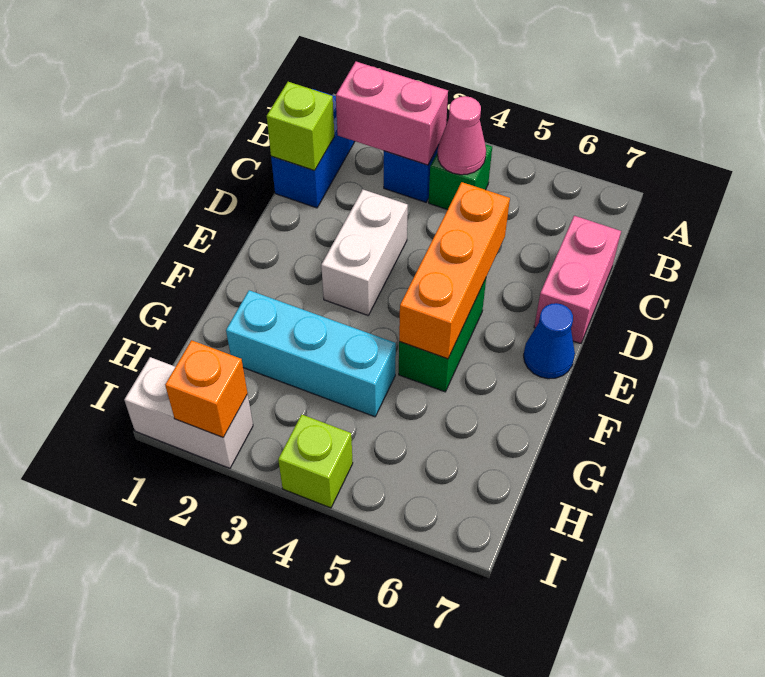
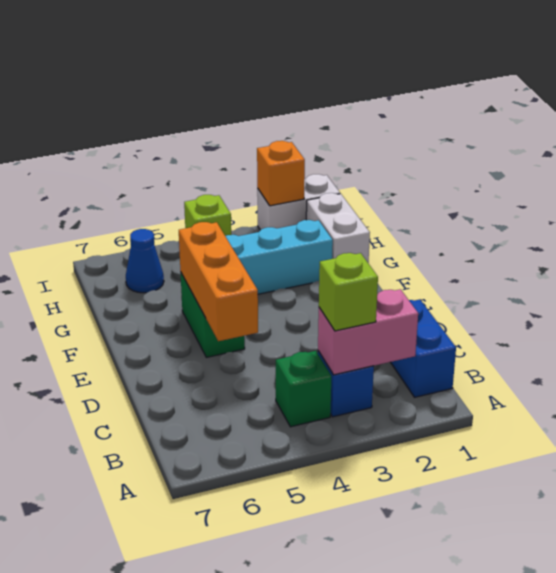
pink 1x1 cone [438,96,486,175] -> none
lime 1x1 brick [267,82,334,171] -> lime 1x1 brick moved to [319,253,378,331]
pink 1x2 brick [534,216,621,344] -> none
white 1x2 brick [321,189,408,315] -> white 1x2 brick moved to [306,193,370,263]
blue 1x1 cone [524,303,575,379] -> blue 1x1 cone moved to [126,229,164,293]

